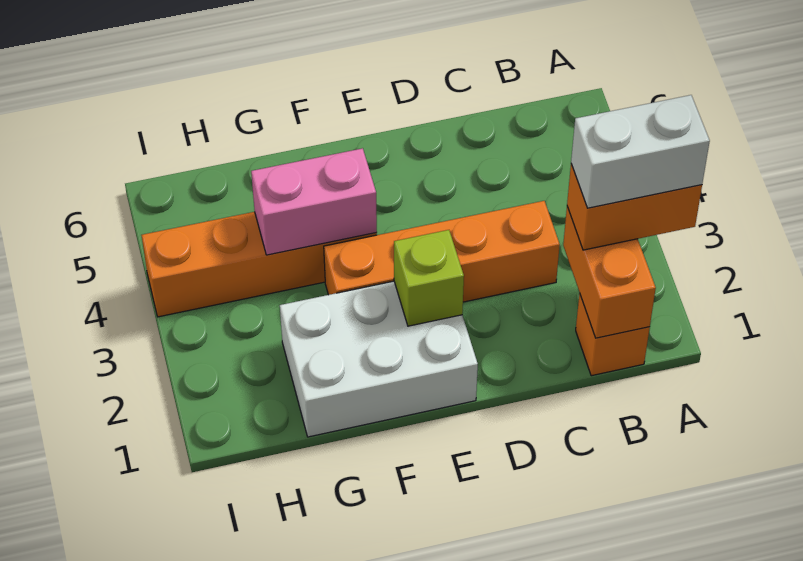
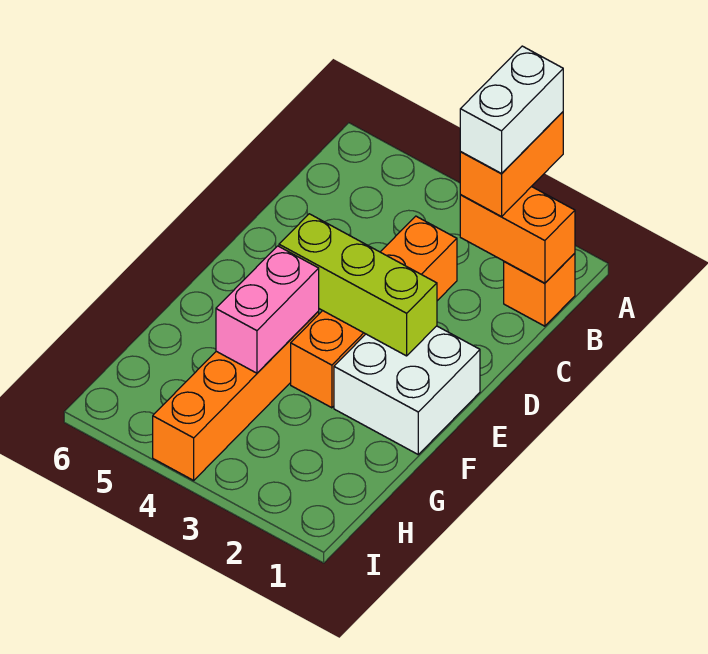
white 2x3 brick [280,281,478,437] -> white 2x2 brick [334,326,480,454]
lime 1x1 brick [394,230,464,326] -> lime 1x3 brick [279,214,437,356]

